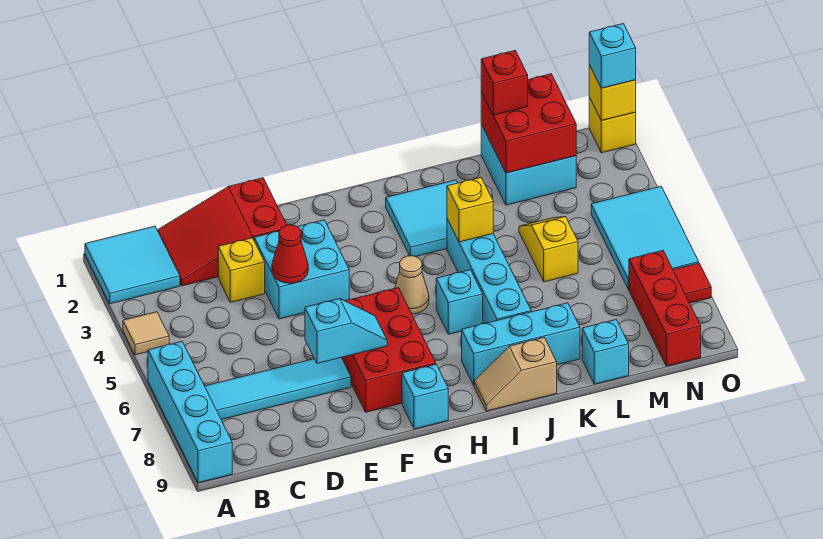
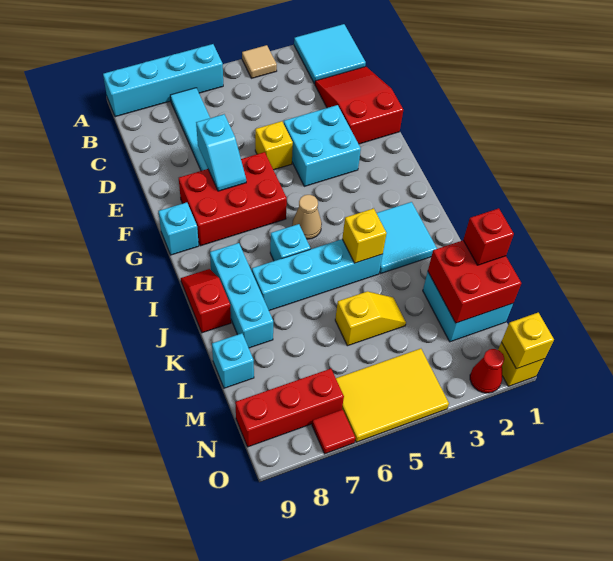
yellow 1x1 brick [218,238,265,302] -> yellow 1x1 brick moved to [255,121,293,170]
red 1x1 cone [272,225,308,283] -> red 1x1 cone moved to [470,349,504,393]
tan 1x2 slope [474,338,557,411] -> red 1x2 slope [181,269,231,333]
cyan 2x3 tile [591,187,699,289] -> yellow 2x3 tile [336,349,449,442]
cyan 1x1 brick [589,24,636,88] -> none

